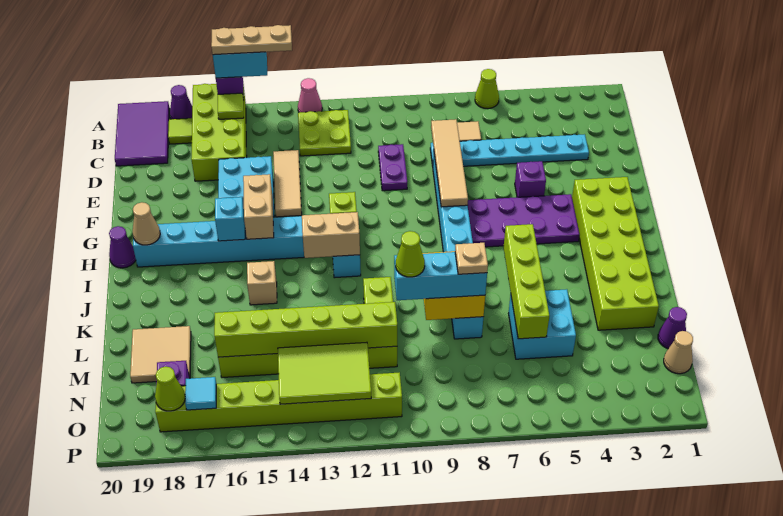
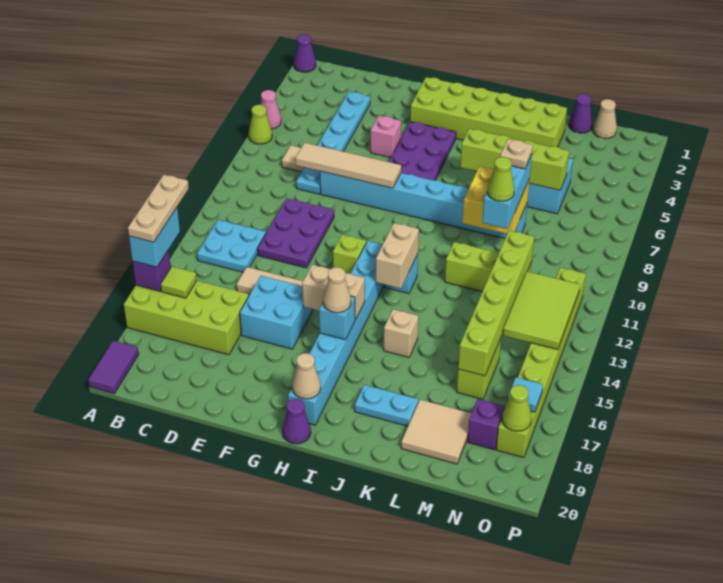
pink 1x1 cone [298,78,322,112] -> pink 1x1 cone moved to [261,90,281,129]
purple 1x1 cone [170,85,192,119] -> purple 1x1 cone moved to [294,34,316,72]
purple 2x3 tile [115,101,169,166] -> purple 1x2 tile [88,340,139,394]
lime 2x2 plate [298,110,351,156] -> cyan 2x2 plate [197,220,266,272]
lime 1x1 tile [168,118,192,144] -> none
purple 1x2 plate [378,144,407,191] -> purple 2x3 plate [257,198,334,268]
purple 1x1 brick [515,161,546,197] -> pink 1x1 brick [371,116,401,158]
none -> tan 1x1 cone [323,267,351,313]
none -> cyan 1x2 plate [355,385,418,426]

